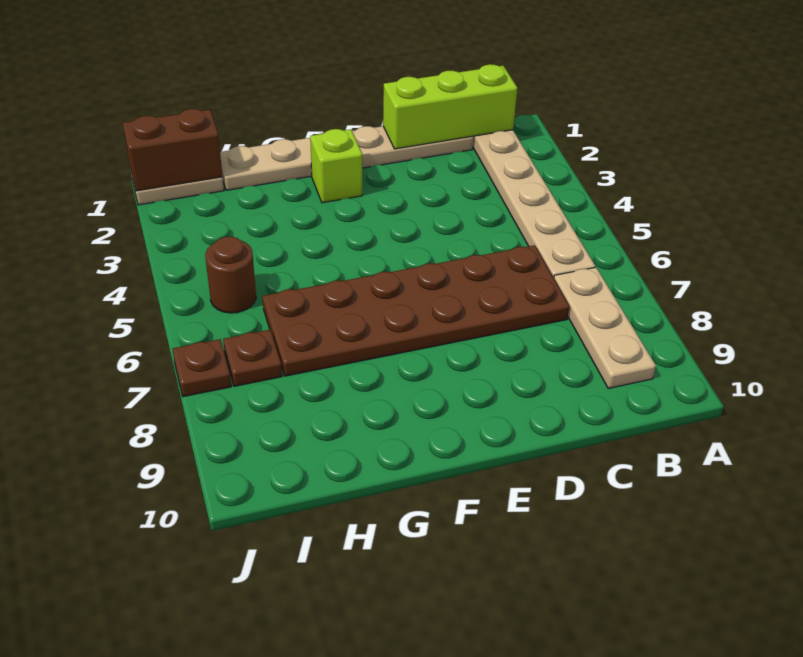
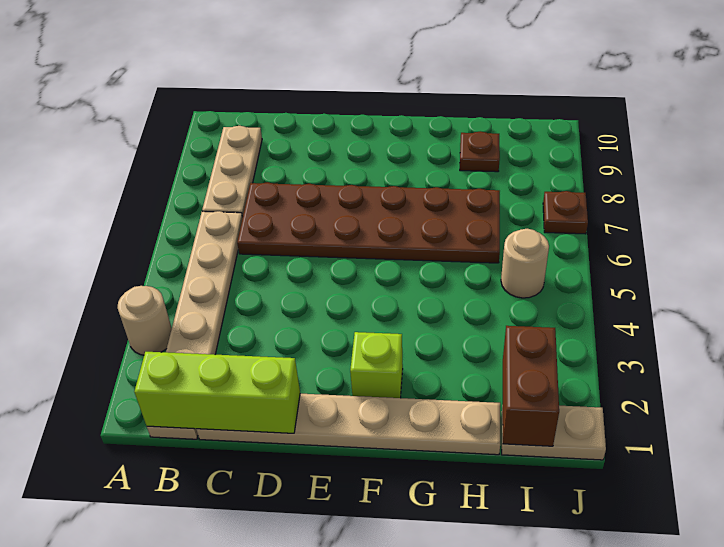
none -> tan 1x1 round brick [118,286,172,355]
brown 1x2 brick [123,109,223,191] -> brown 1x2 brick turned to [503,326,559,446]
brown 1x1 round brick [205,237,256,313] -> tan 1x1 round brick [501,229,549,298]
brown 1x1 plate [223,330,282,386] -> brown 1x1 plate moved to [460,131,500,172]

